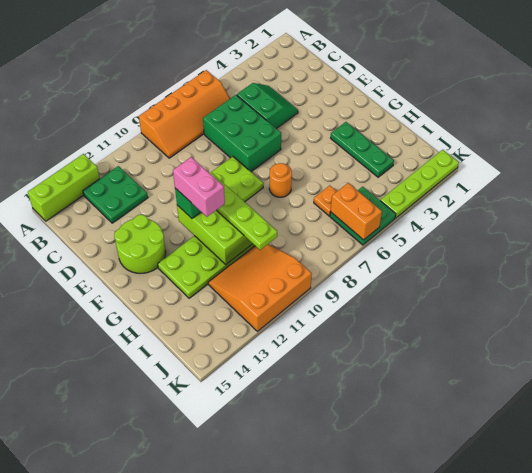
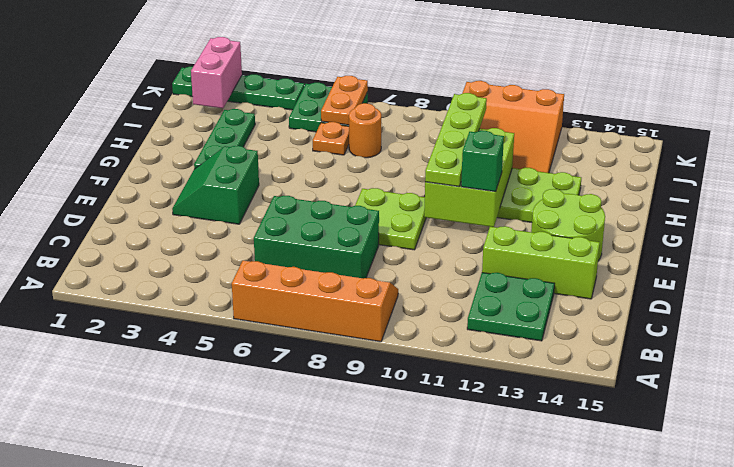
lime 1x3 brick [28,154,100,221] -> lime 1x3 brick moved to [482,226,600,299]
green 2x2 slope [237,83,298,129] -> green 2x2 slope moved to [172,146,259,224]
green 2x3 brick [203,95,281,172] -> green 2x3 brick turned to [254,196,379,278]
pink 1x2 brick [173,157,225,217] -> pink 1x2 brick moved to [191,37,242,108]
orange 1x1 round brick [269,163,292,197] -> orange 1x1 round brick moved to [349,103,381,158]
orange 1x2 brick [330,183,382,240] -> orange 1x2 plate [321,76,368,125]
lime 1x4 plate [380,150,459,218] -> green 1x4 plate [172,67,304,110]

